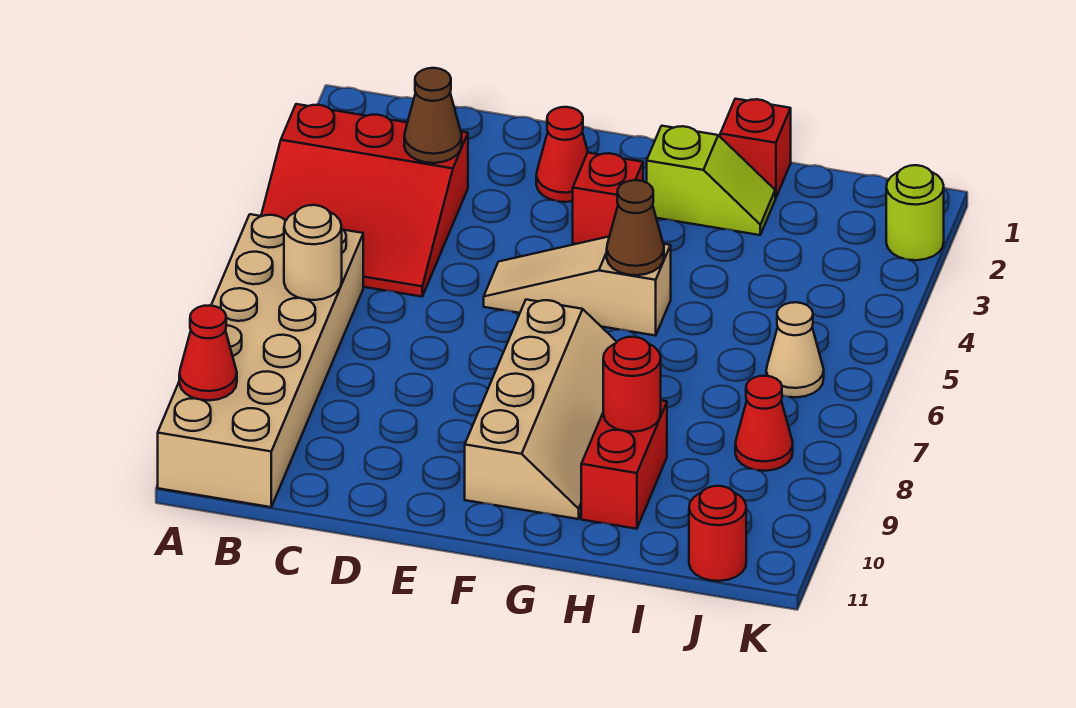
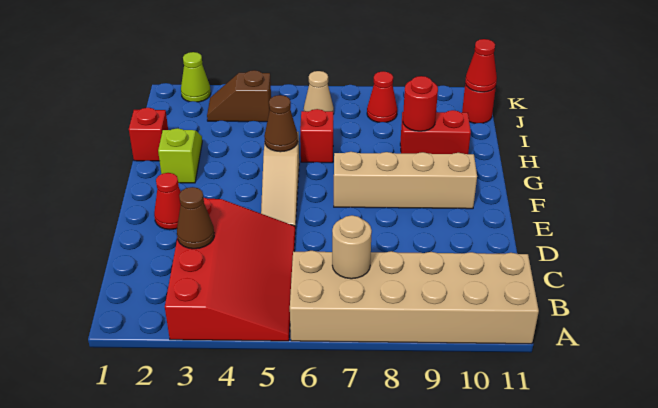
red 3x3 slope [261,104,468,297] -> red 3x4 slope [165,198,295,341]
red 1x1 cone [179,305,237,401] -> red 1x1 cone moved to [465,39,497,92]
red 1x1 brick [573,153,643,244] -> red 1x1 brick moved to [300,109,333,163]
none -> brown 1x2 slope [207,70,271,122]
lime 1x1 round brick [886,165,944,260] -> lime 1x1 cone [181,52,211,102]

